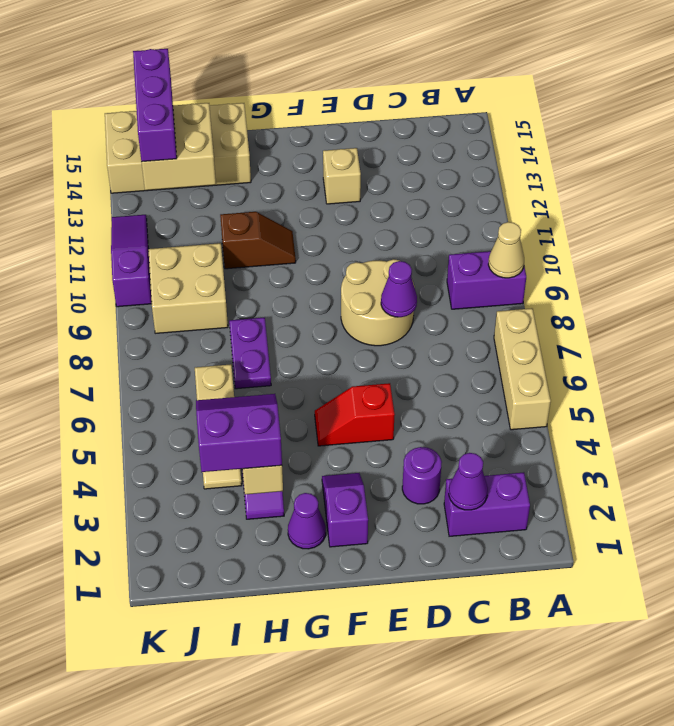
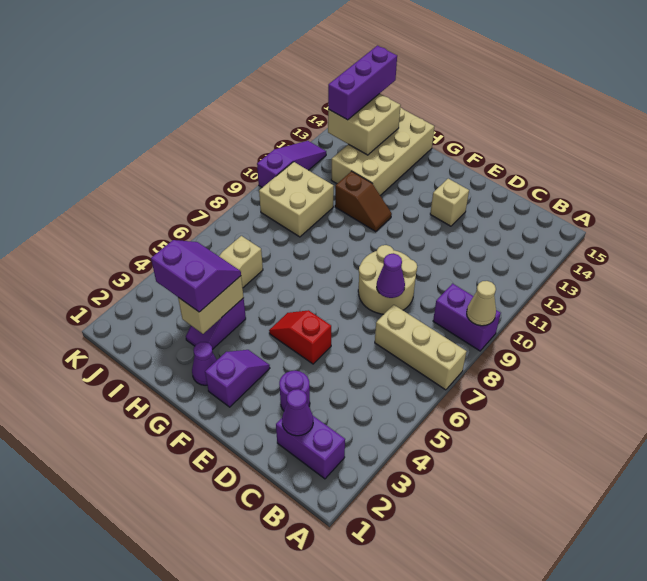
tan 1x3 brick [494,308,551,430] -> tan 1x3 brick turned to [375,305,467,390]
purple 1x2 plate [229,317,271,389] -> none
tan 2x4 brick [105,103,251,193] -> tan 2x4 brick turned to [331,108,435,195]

